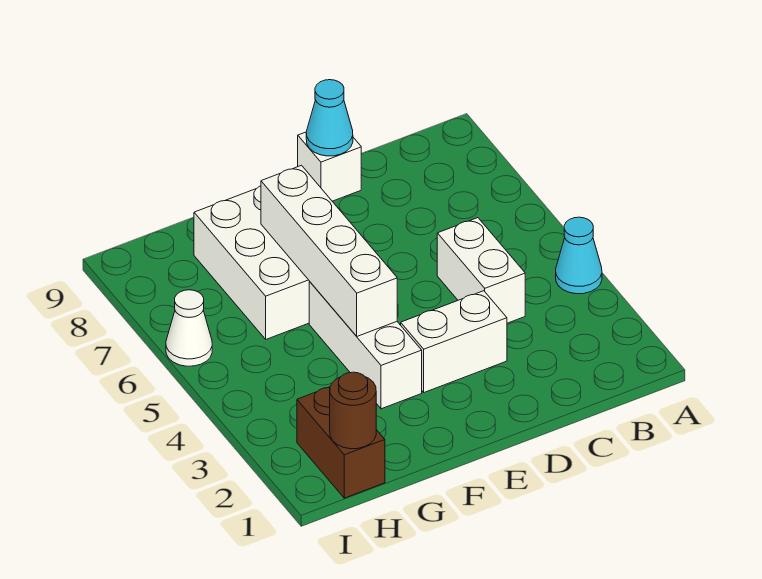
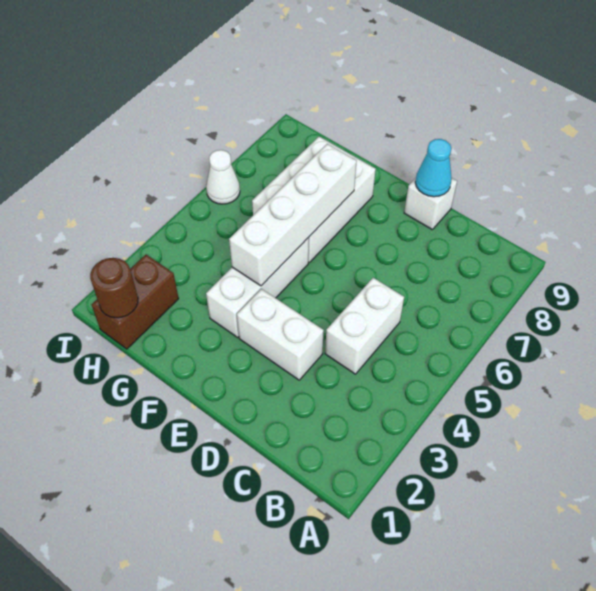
cyan 1x1 cone [556,217,602,294] -> none

